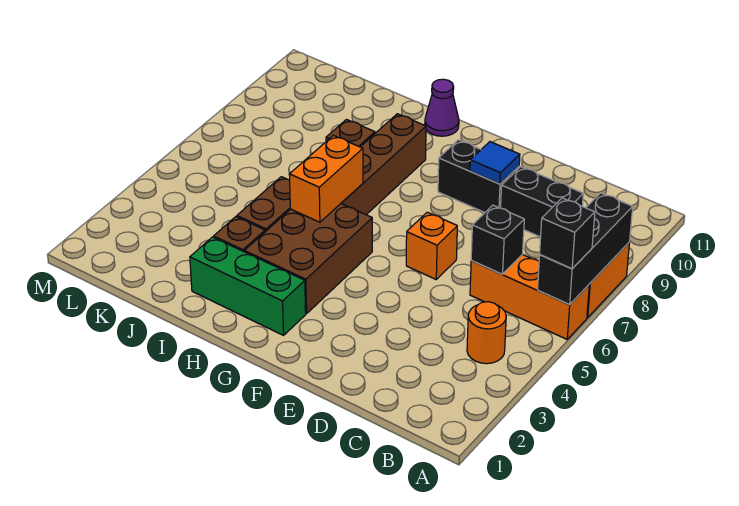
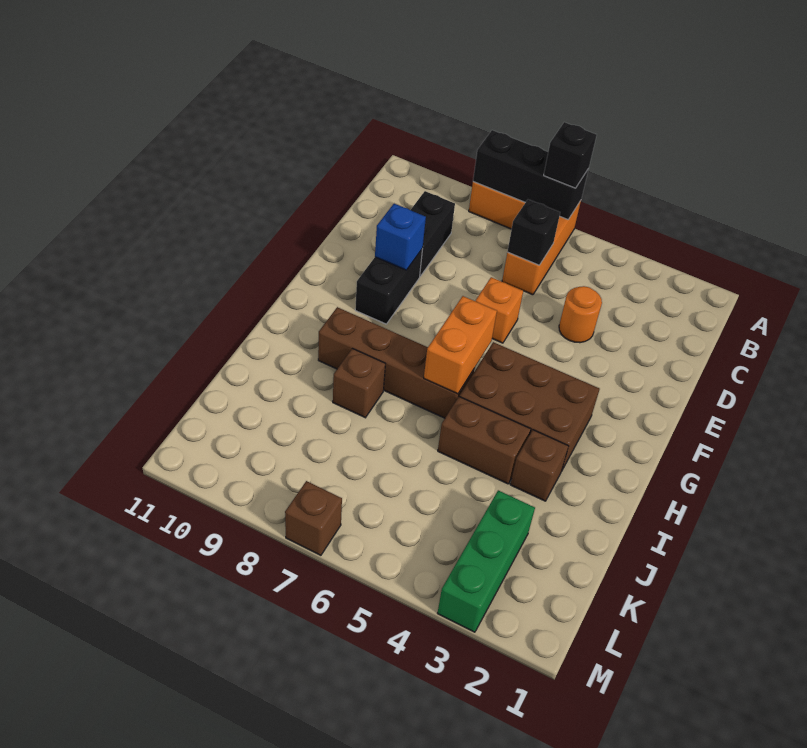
orange 1x1 round brick [467,302,506,364] -> orange 1x1 round brick moved to [559,286,602,343]
blue 1x1 tile [470,142,520,184] -> blue 1x1 brick [375,204,426,270]
green 1x3 brick [190,237,306,335] -> green 1x3 brick moved to [437,490,535,632]
orange 1x2 brick [290,135,363,222] -> orange 1x2 brick turned to [424,296,497,394]
purple 1x1 cone [425,79,459,136] -> none
none -> brown 1x1 brick [285,481,342,555]

